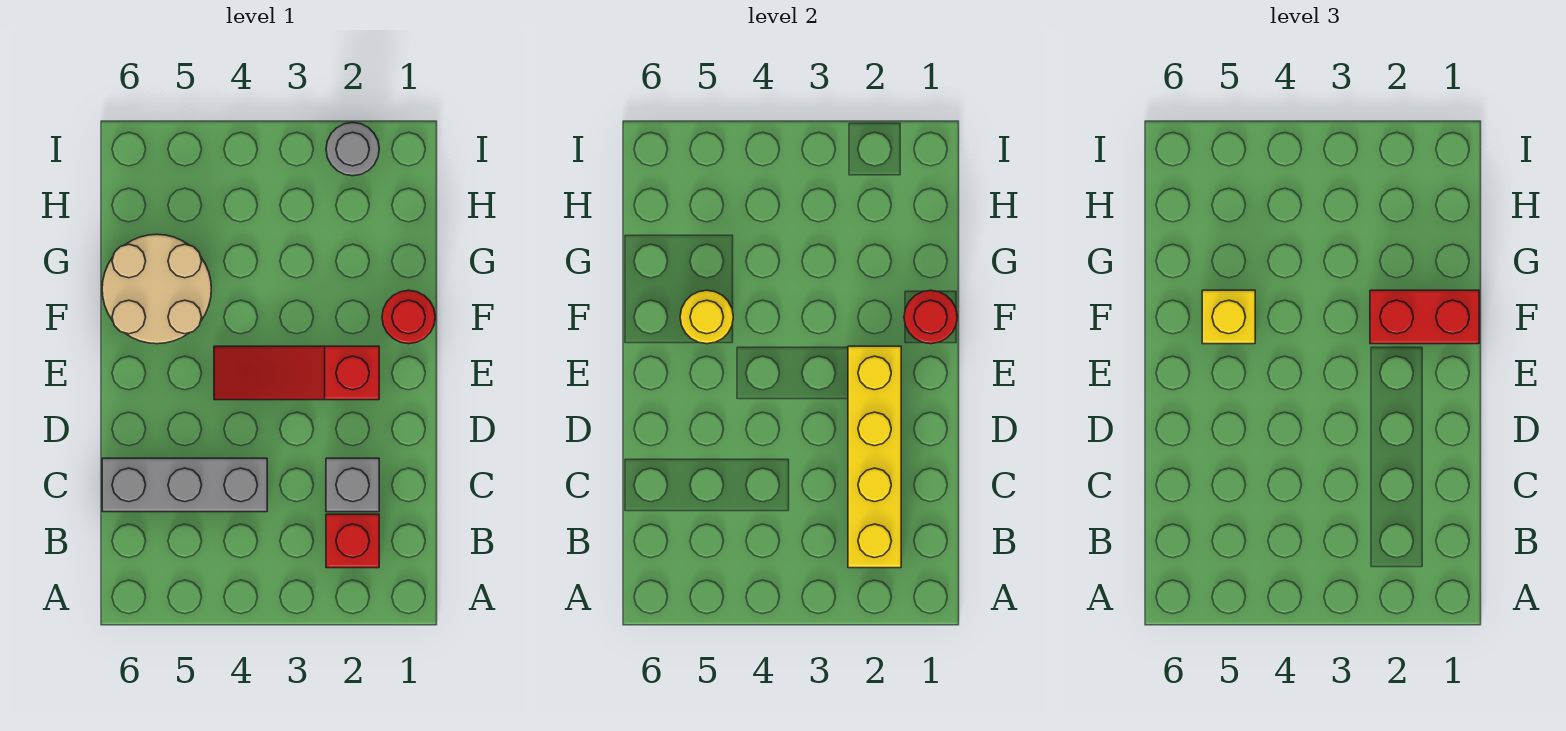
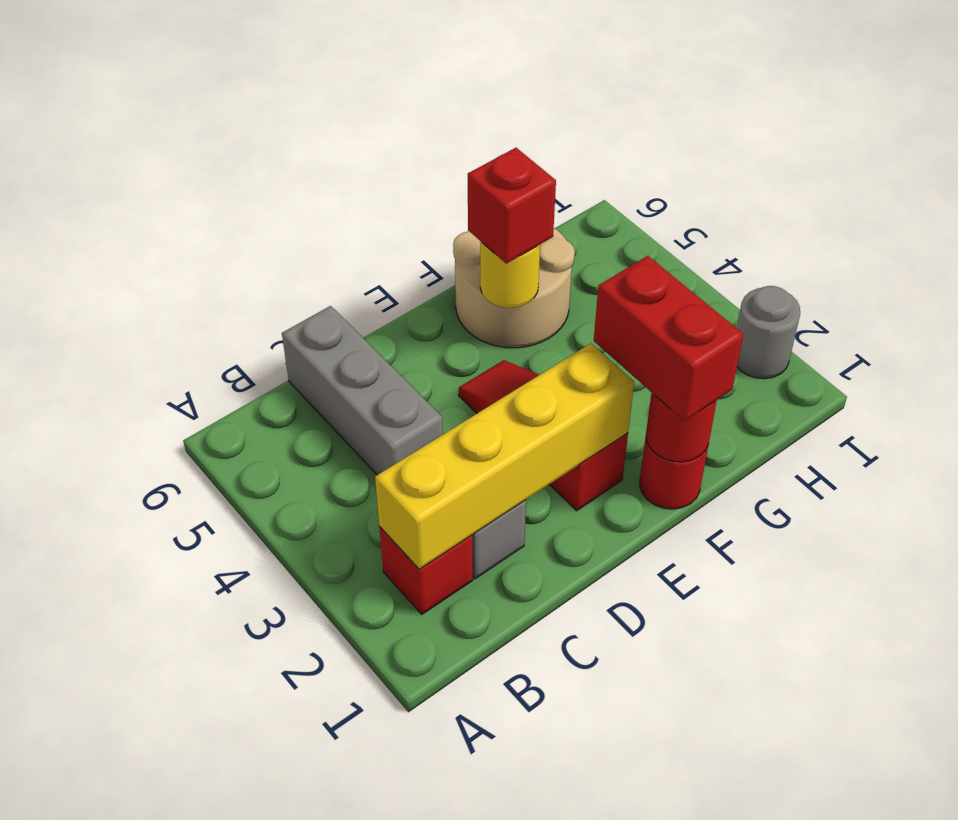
yellow 1x1 brick [1202,290,1255,344] -> red 1x1 brick [468,148,556,264]

